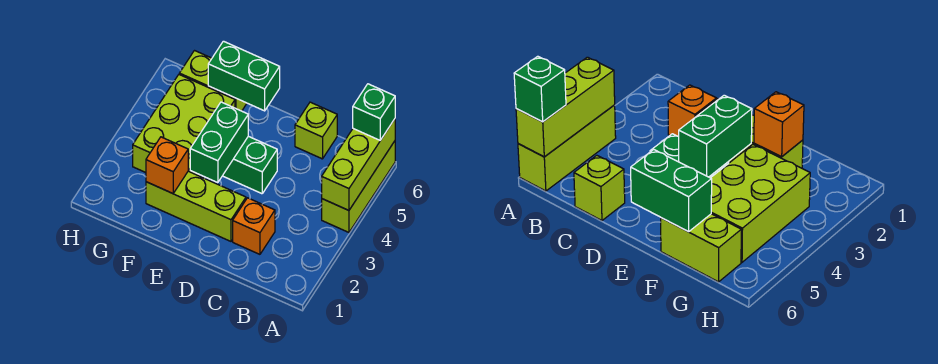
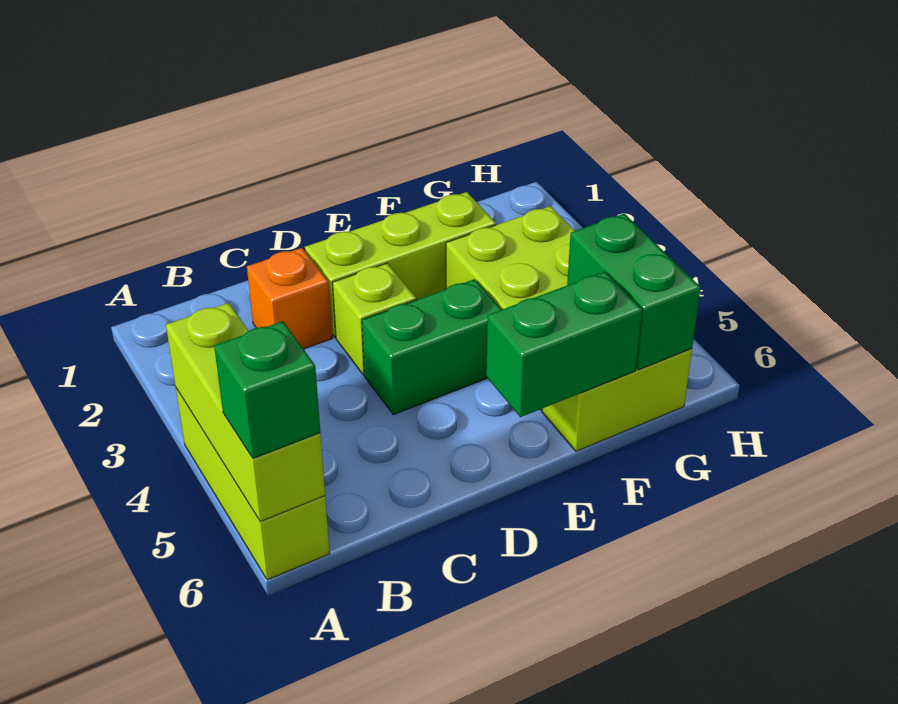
lime 1x1 brick [295,102,337,159] -> lime 1x1 brick moved to [333,263,416,375]
green 1x2 brick [190,102,248,183] -> green 1x2 brick moved to [567,214,701,370]
orange 1x1 brick [146,137,188,194] -> none

